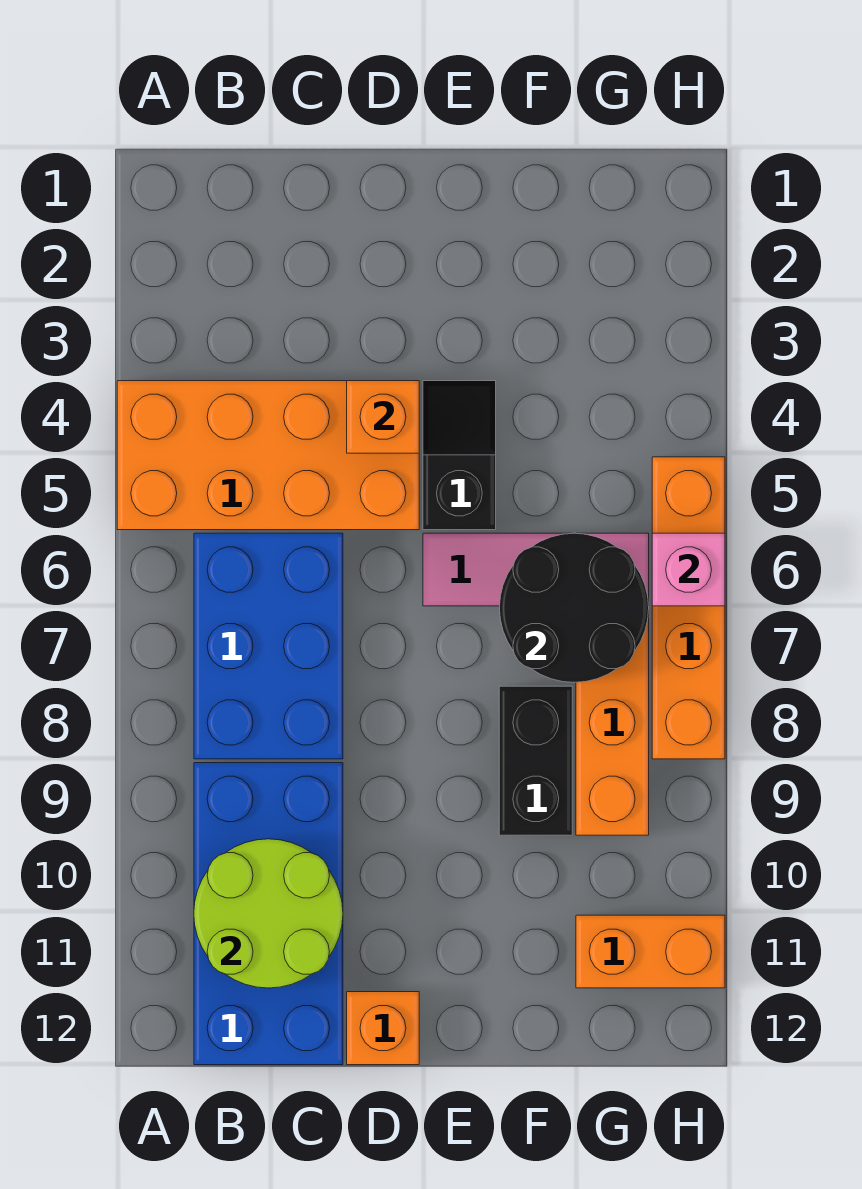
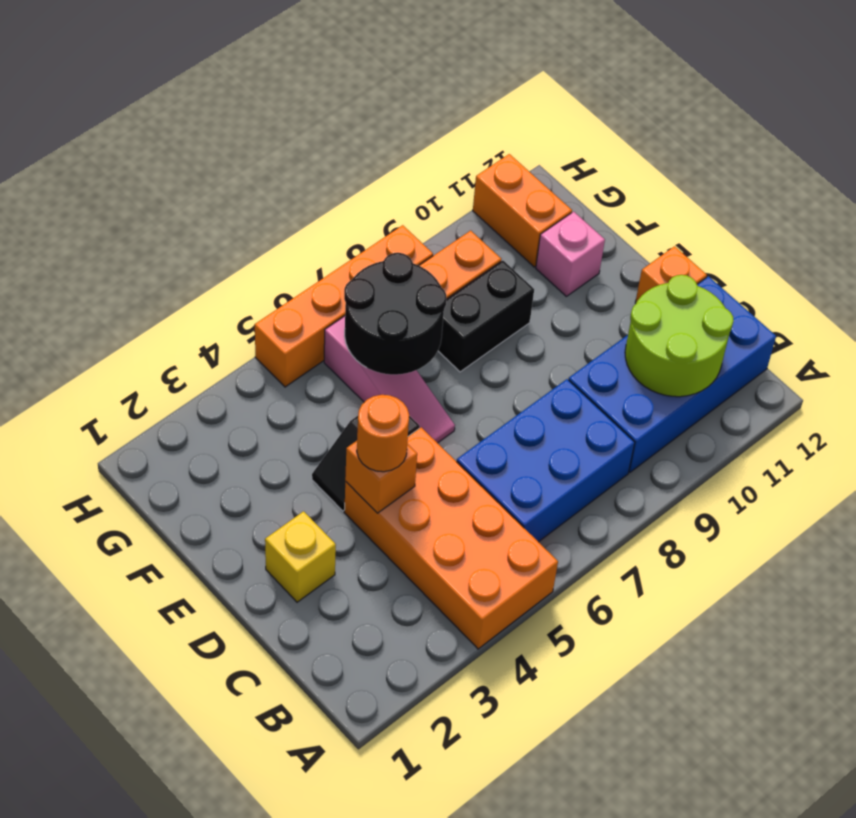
none -> yellow 1x1 brick [265,511,336,602]
none -> orange 1x1 round brick [357,395,409,472]
pink 1x1 brick [652,533,725,606] -> pink 1x1 brick moved to [536,212,605,296]

